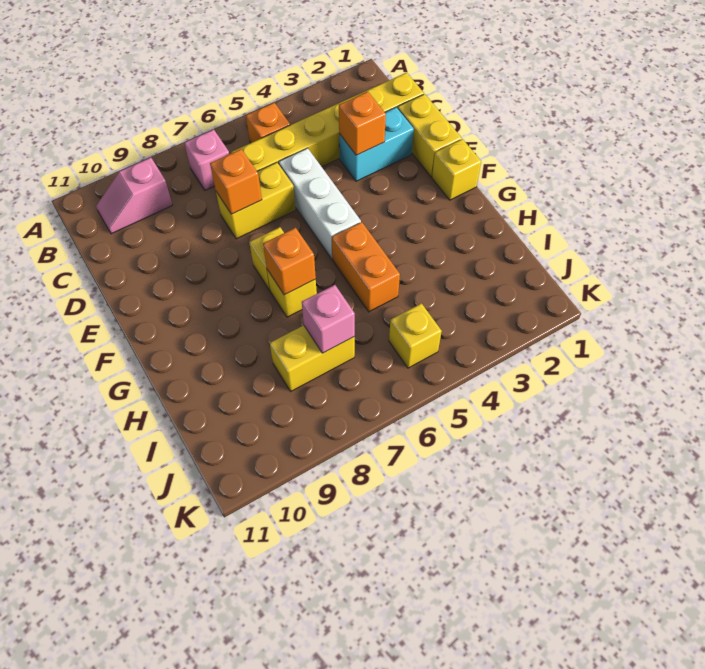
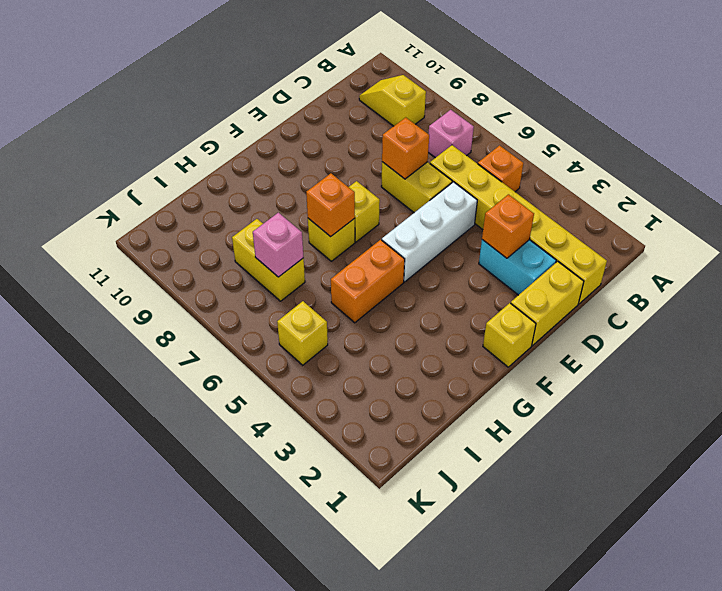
pink 1x2 slope [96,158,172,234] -> yellow 1x2 slope [359,75,426,126]

